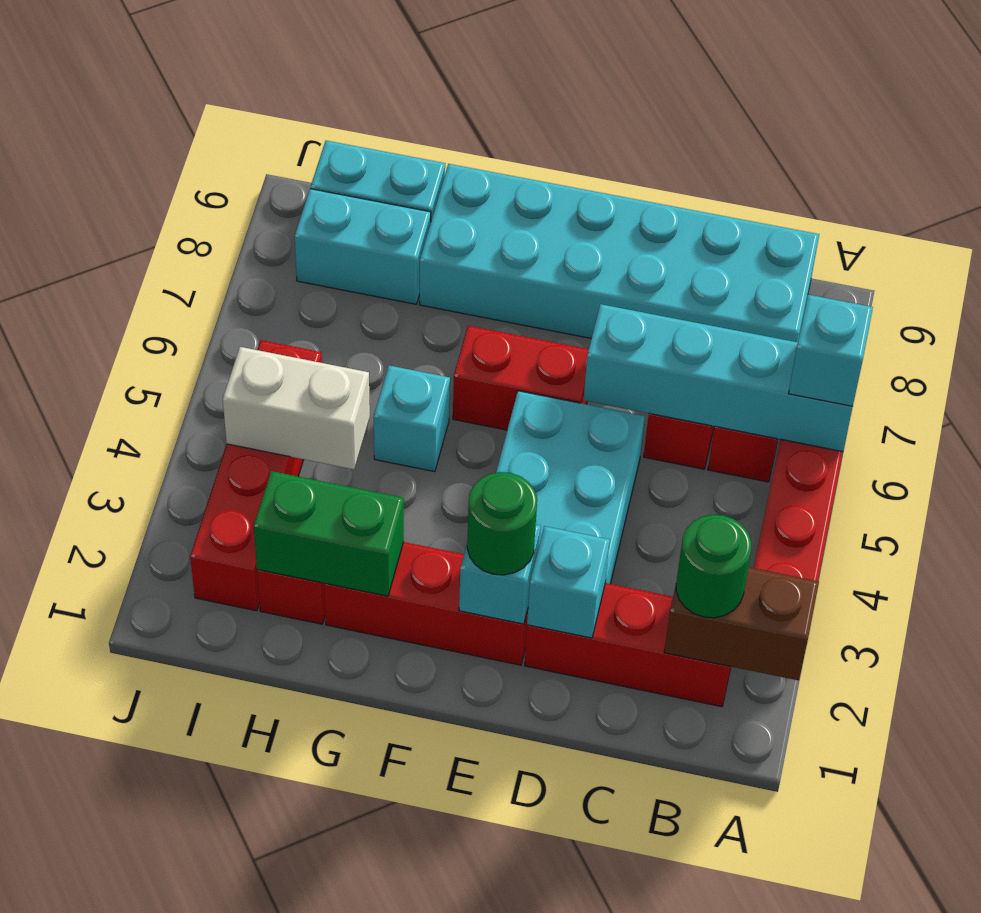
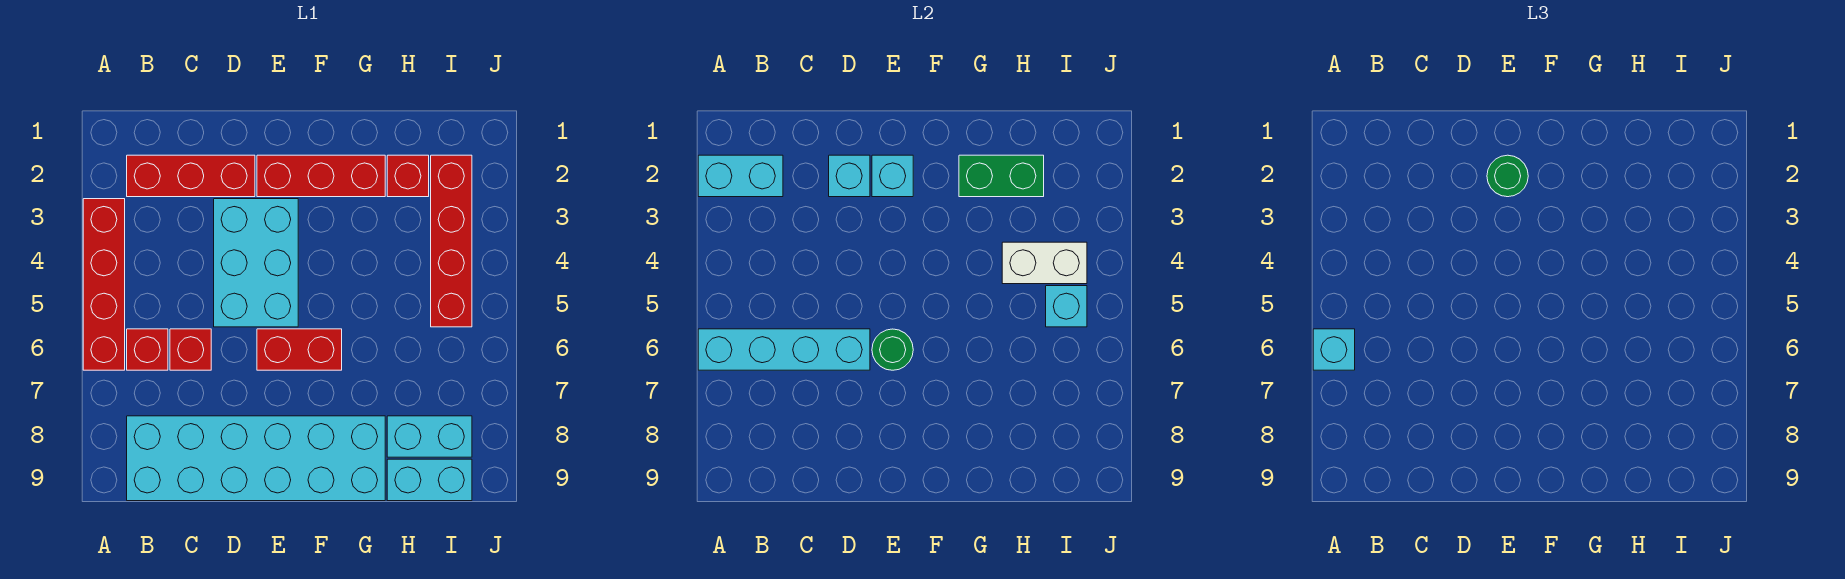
brown 1x2 brick [664,567,819,680] -> cyan 1x2 brick [698,155,783,197]
green 1x1 round brick [676,515,751,618] -> green 1x1 round brick moved to [872,329,913,370]
cyan 1x1 brick [374,365,450,472] -> cyan 1x1 brick moved to [1046,286,1087,327]

